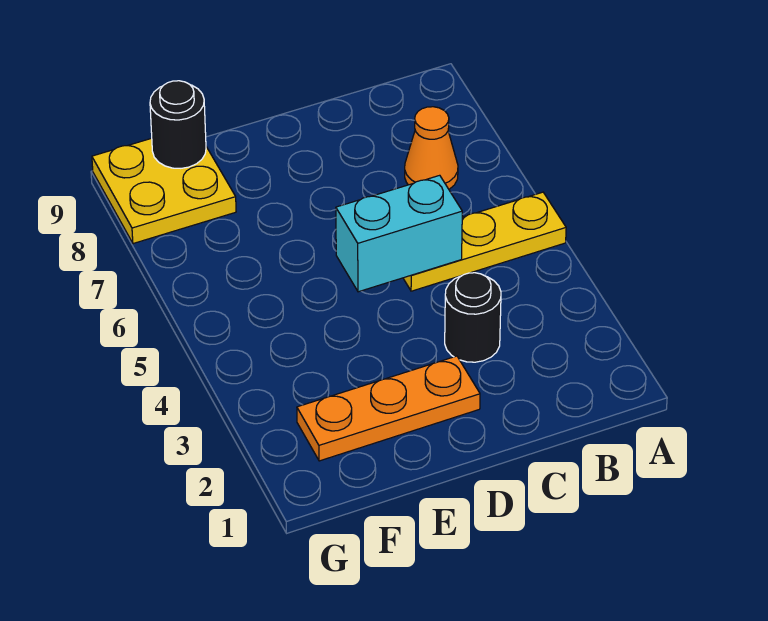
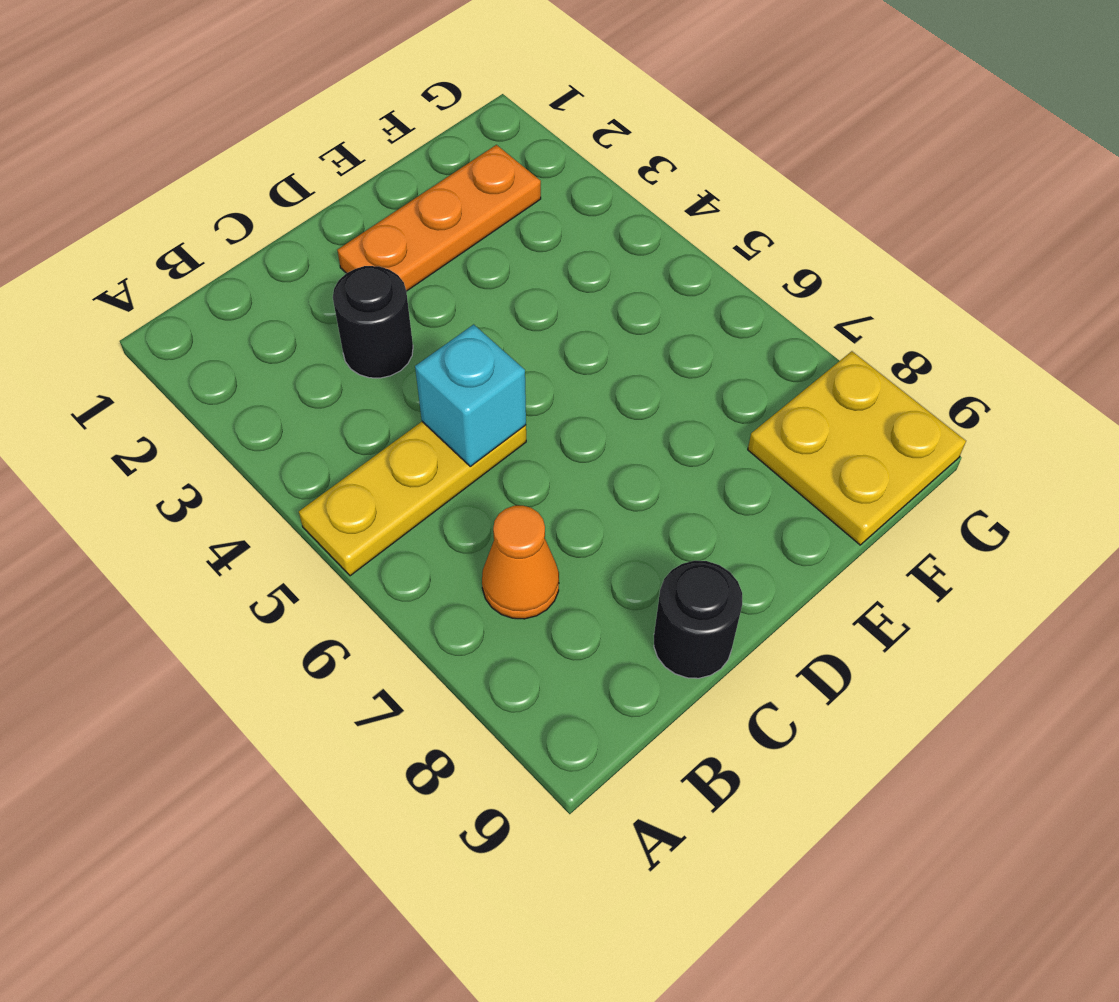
cyan 1x2 brick [336,175,462,292] -> cyan 1x1 brick [415,324,526,466]
black 1x1 round brick [150,81,206,168] -> black 1x1 round brick moved to [654,561,742,678]

